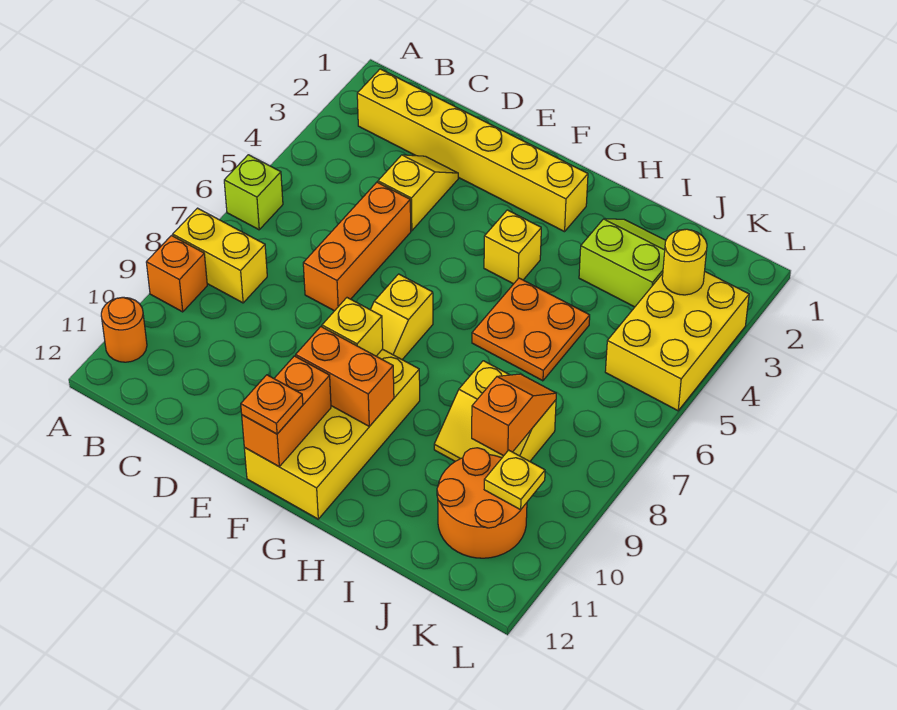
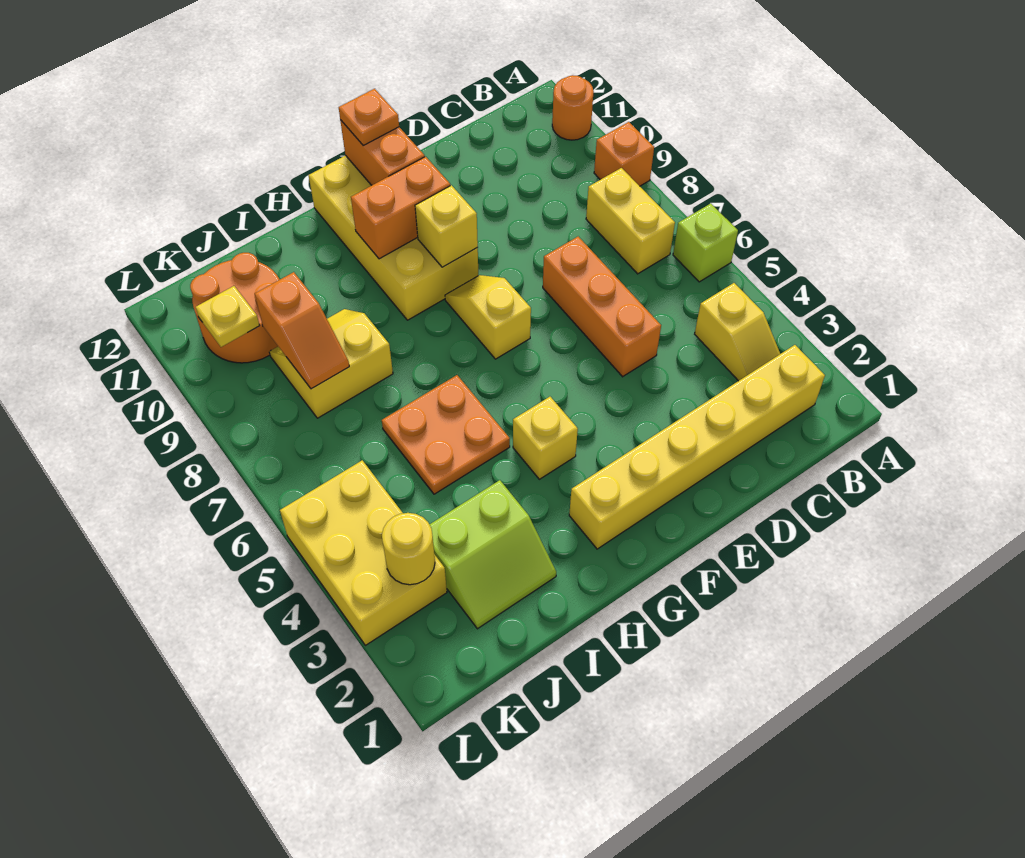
yellow 1x2 brick [173,208,267,303] -> yellow 1x2 brick turned to [586,168,675,274]
yellow 1x2 slope [378,155,458,231] -> yellow 1x2 slope moved to [695,283,780,381]

